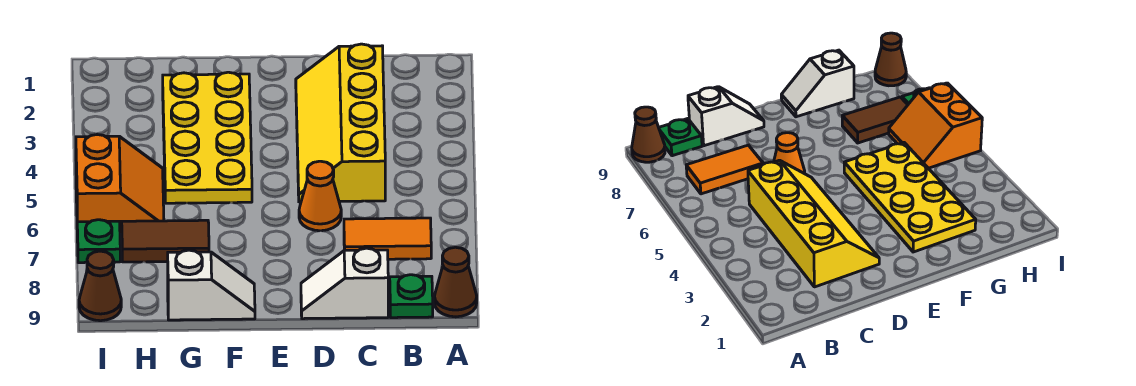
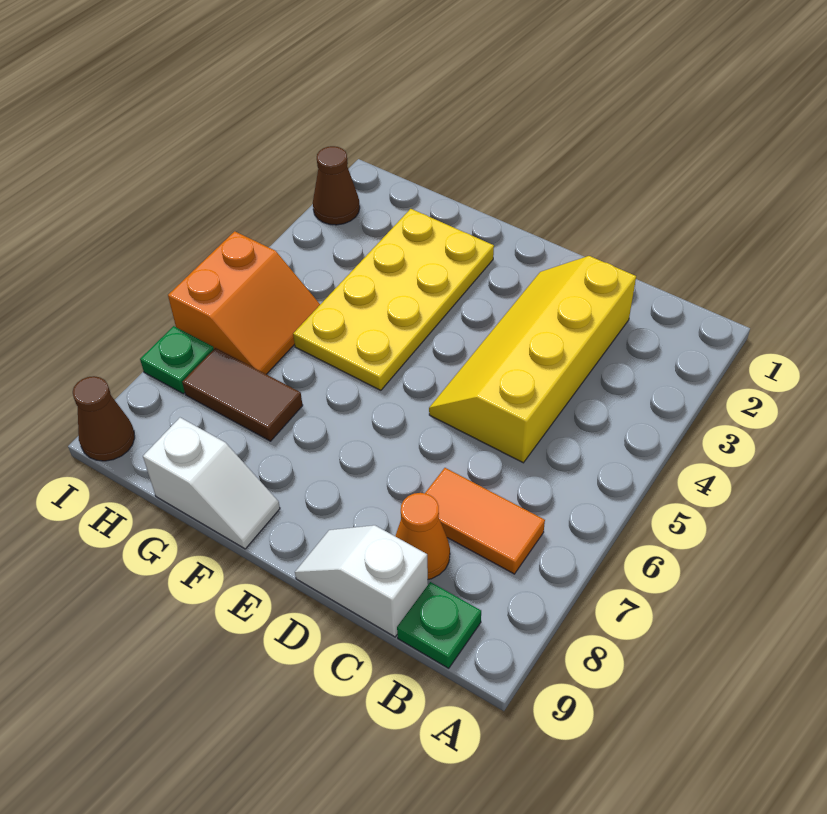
brown 1x1 cone [434,247,477,317] -> brown 1x1 cone moved to [313,146,360,225]
orange 1x1 cone [299,161,341,231] -> orange 1x1 cone moved to [395,493,450,579]

